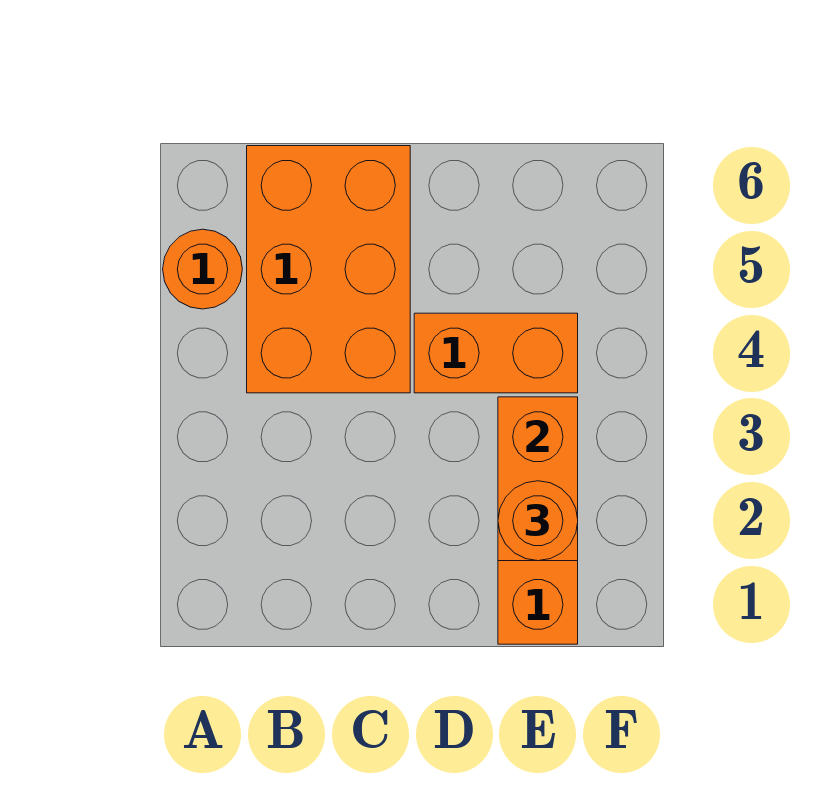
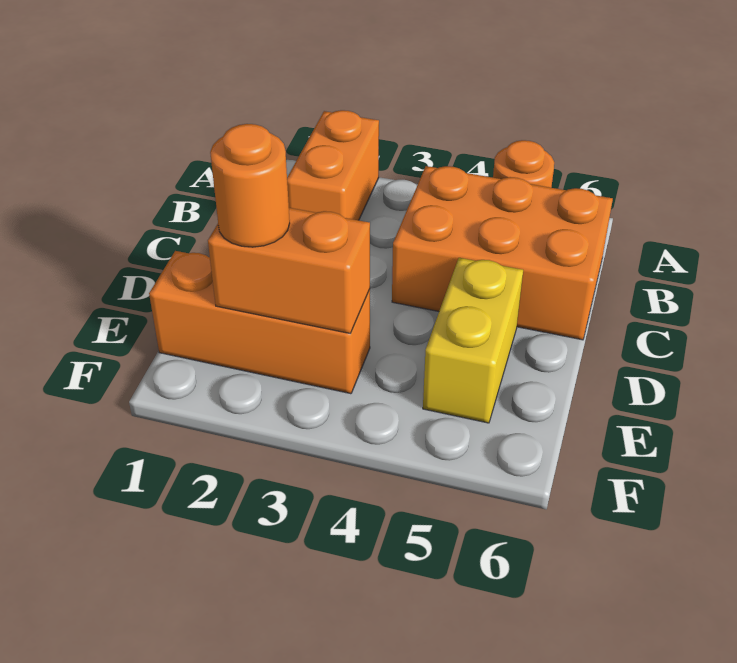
orange 1x2 brick [414,313,578,393] -> orange 1x2 brick moved to [287,110,379,220]
none -> yellow 1x2 brick [423,258,523,423]

